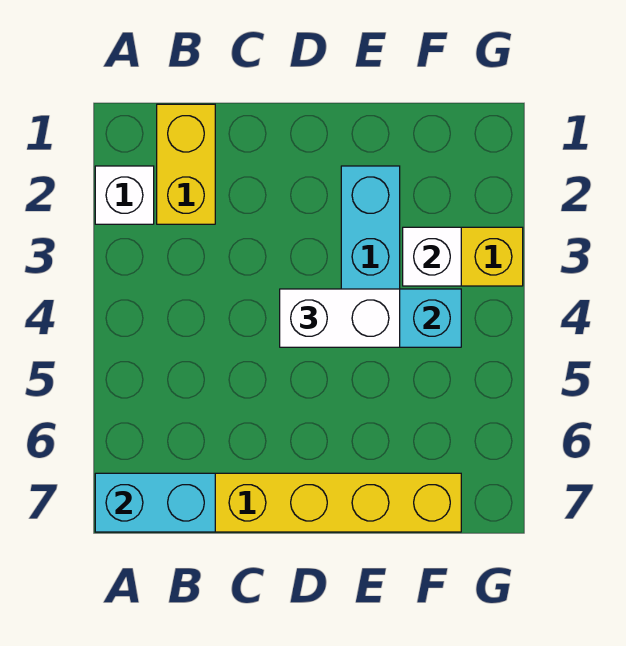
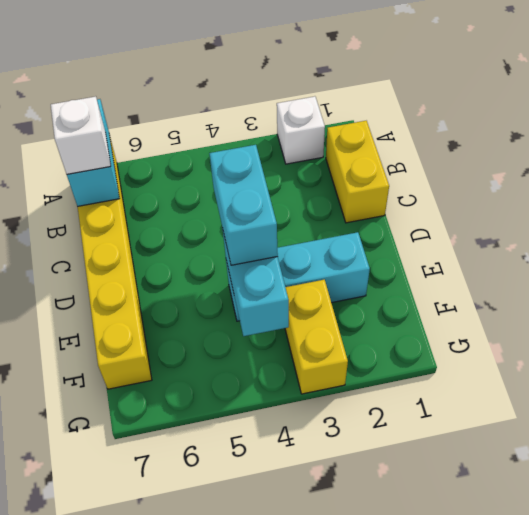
yellow 1x2 brick [157,104,215,224] -> yellow 1x2 brick turned to [326,121,389,223]
white 1x2 brick [280,289,400,347] -> cyan 1x2 brick [209,145,278,265]
white 1x1 brick [403,227,461,286] -> white 1x1 brick moved to [51,96,111,174]

